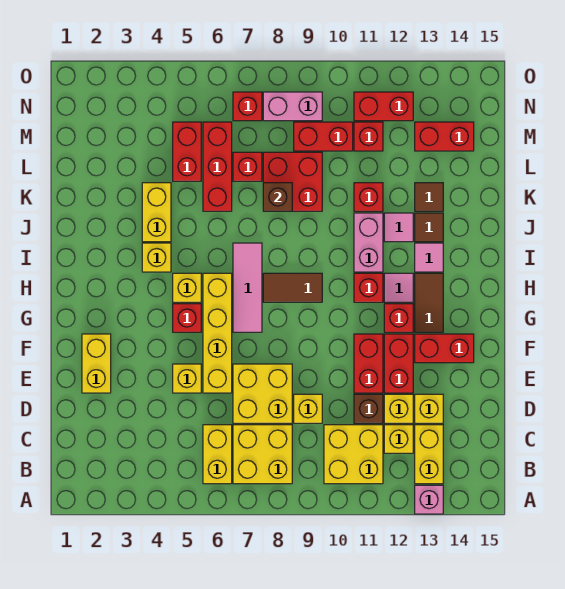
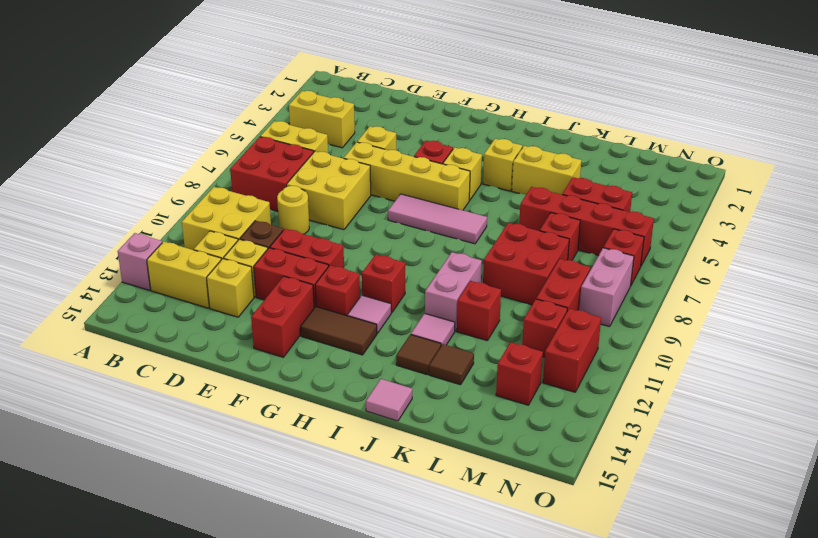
yellow 2x2 brick [233,425,292,484] -> red 2x2 brick [230,137,314,211]
yellow 1x1 brick [294,394,322,423] -> yellow 1x1 round brick [277,186,309,234]
yellow 1x2 brick [82,334,111,393] -> yellow 1x2 brick moved to [289,91,355,148]
brown 1x2 tile [263,273,322,302] -> none
pink 1x2 brick [354,213,383,272] -> pink 1x2 brick turned to [425,252,482,331]
pink 1x1 tile [415,243,443,272] -> pink 1x1 tile moved to [366,379,412,421]
red 1x3 brick [203,122,232,211] -> red 1x4 brick [519,187,654,266]
brown 1x1 brick [263,183,292,211] -> none
red 1x2 brick [415,122,474,151] -> red 1x1 brick [496,342,543,405]

